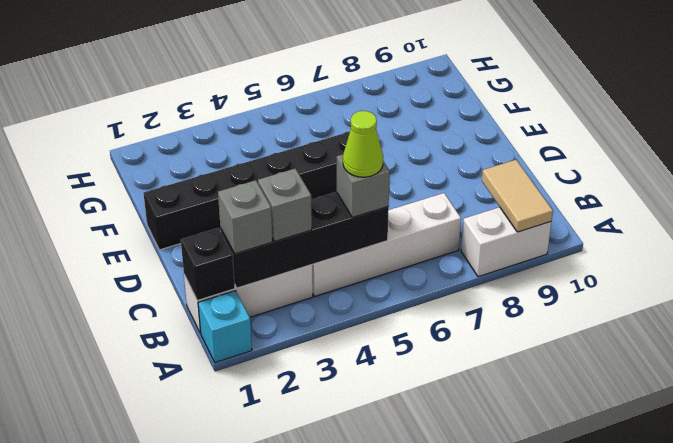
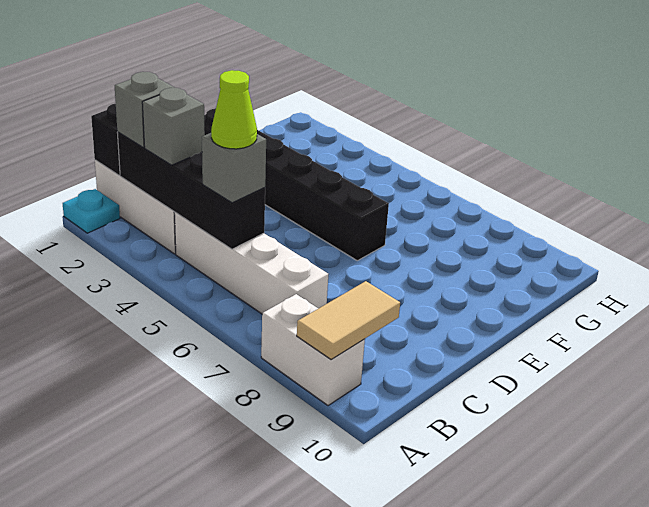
cyan 1x1 brick [198,291,252,363] -> cyan 1x1 plate [63,189,120,233]

